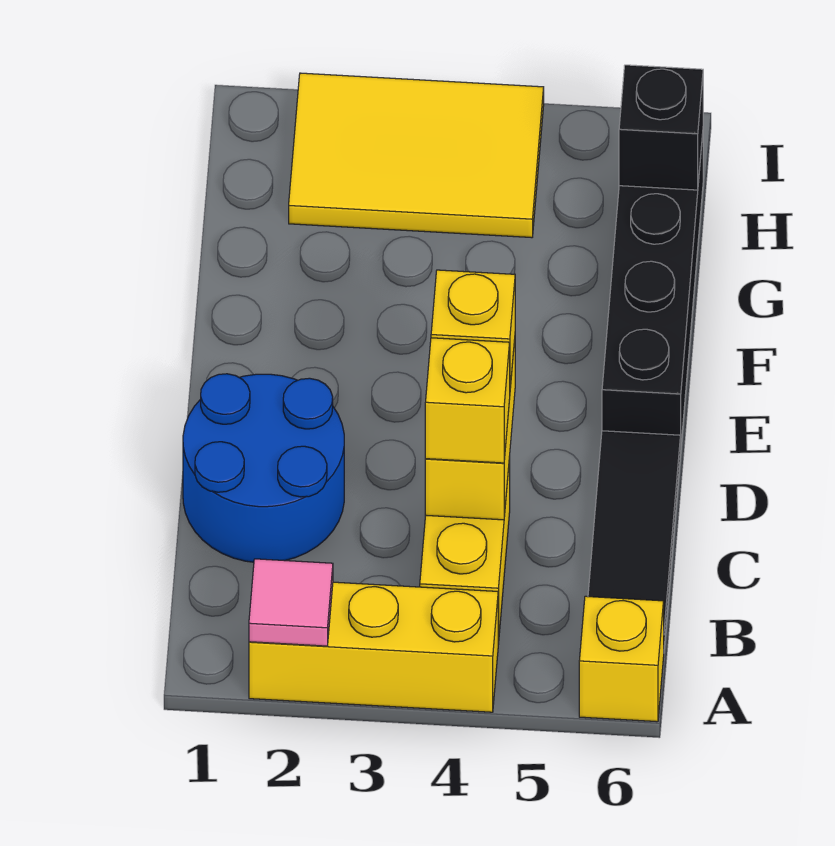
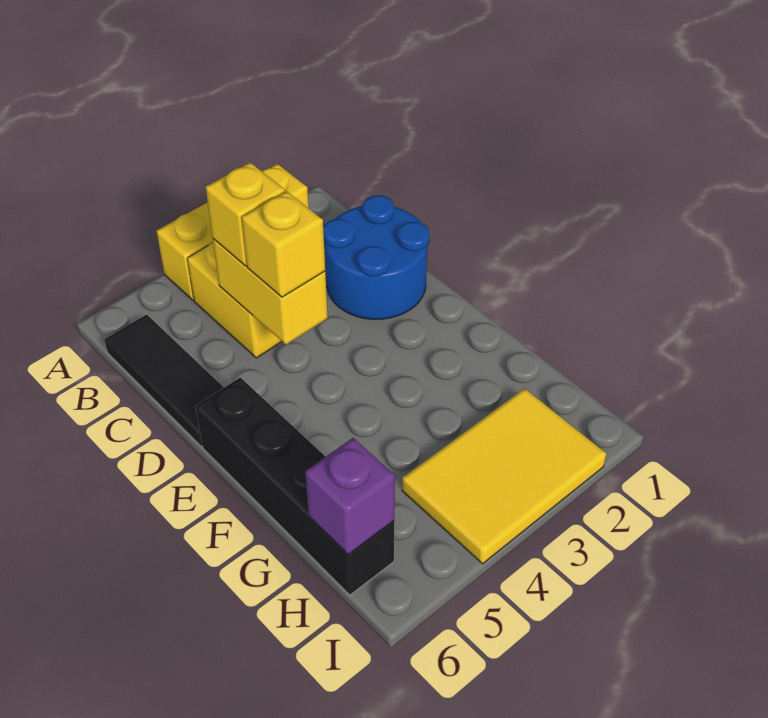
pink 1x1 tile [249,559,333,646] -> none
yellow 1x1 brick [579,596,664,722] -> none
black 1x1 brick [619,65,703,190] -> purple 1x1 brick [305,438,395,554]

